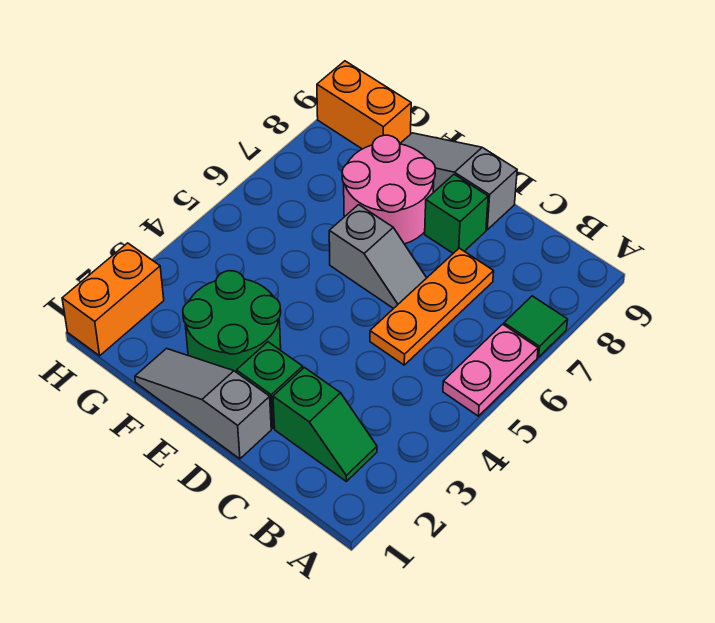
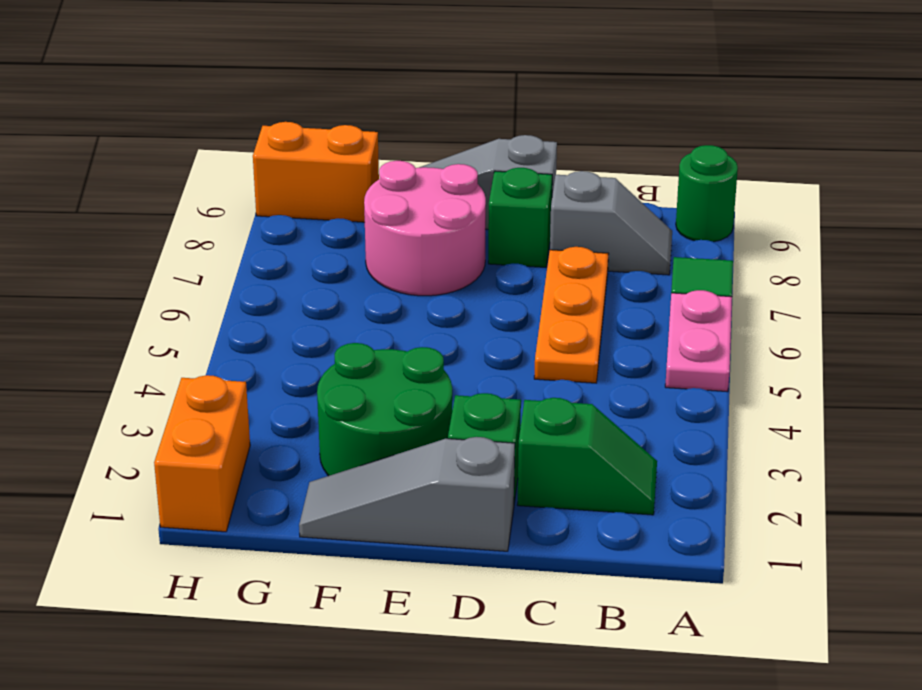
none -> green 1x1 round brick [676,145,738,242]
grey 1x2 slope [329,205,426,309] -> grey 1x2 slope moved to [550,171,672,275]

